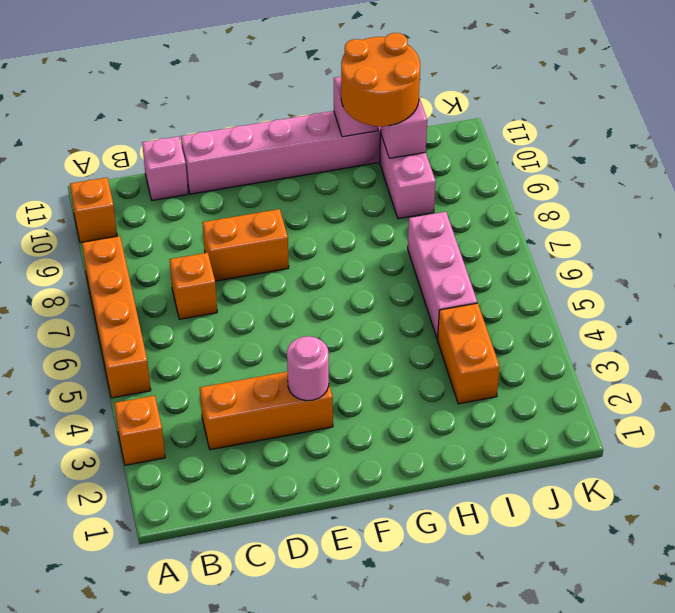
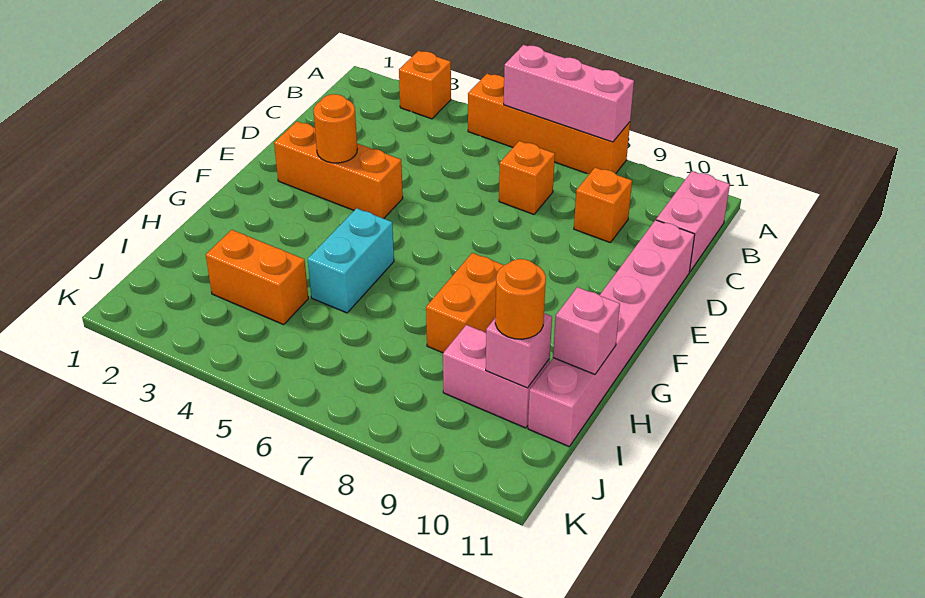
orange 1x1 brick [70,178,117,243] -> orange 1x1 brick moved to [574,167,632,243]
orange 1x3 brick [200,372,333,450] -> orange 1x3 brick turned to [274,121,403,219]
pink 1x1 brick [142,136,188,201] -> pink 1x2 brick [656,171,730,272]
orange 1x2 brick [202,209,289,281] -> orange 1x2 brick moved to [426,253,504,353]
pink 1x1 round brick [287,336,329,401] -> orange 1x1 round brick [314,94,357,163]
none -> cyan 1x2 brick [308,208,394,313]
orange 2x2 round brick [341,33,420,126] -> orange 1x1 round brick [495,259,546,339]
pink 1x3 brick [408,212,477,339] -> pink 1x3 brick moved to [504,45,634,142]

